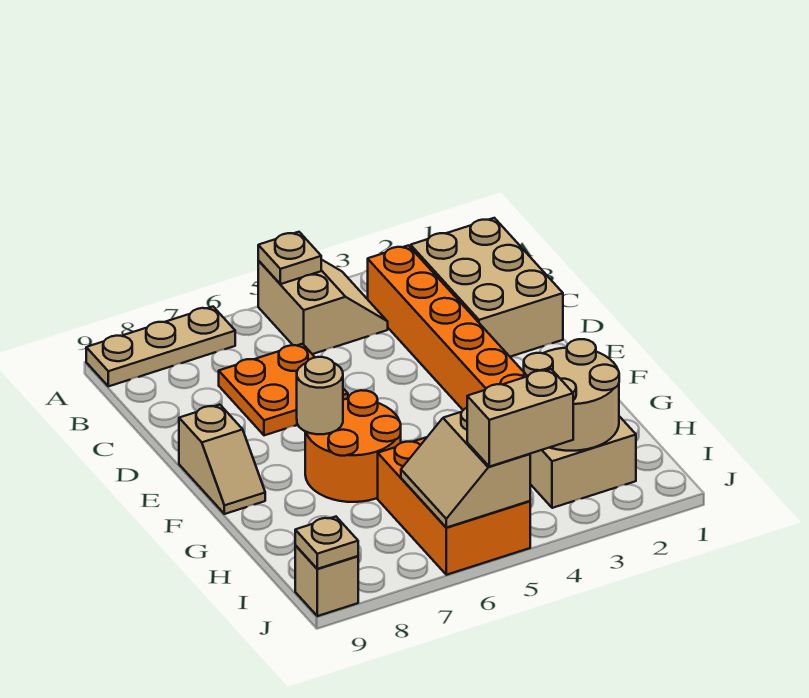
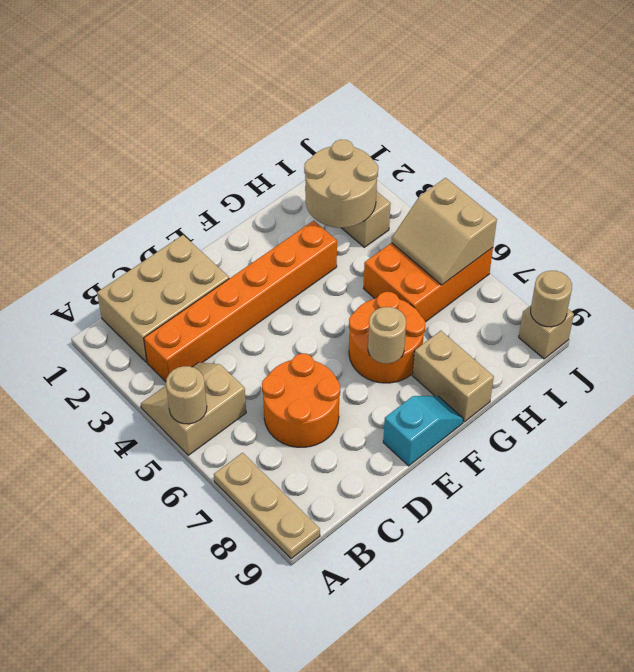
tan 1x1 plate [258,232,321,284] -> tan 1x1 round brick [166,366,207,424]
orange 2x2 plate [219,344,348,435] -> orange 2x2 round brick [262,354,340,447]
tan 1x2 slope [179,405,265,514] -> cyan 1x2 slope [383,396,463,466]
tan 2x2 slope [401,408,530,528] -> tan 2x2 slope turned to [392,178,497,285]
tan 1x2 brick [467,369,573,467] -> tan 1x2 brick moved to [412,331,494,422]
tan 1x1 plate [295,517,358,569] -> tan 1x1 round brick [531,271,572,327]

